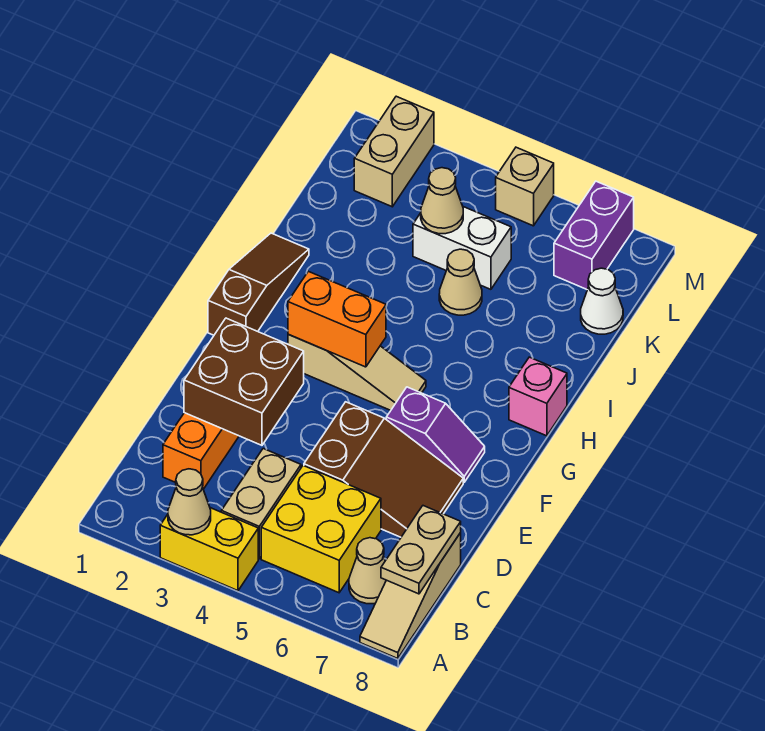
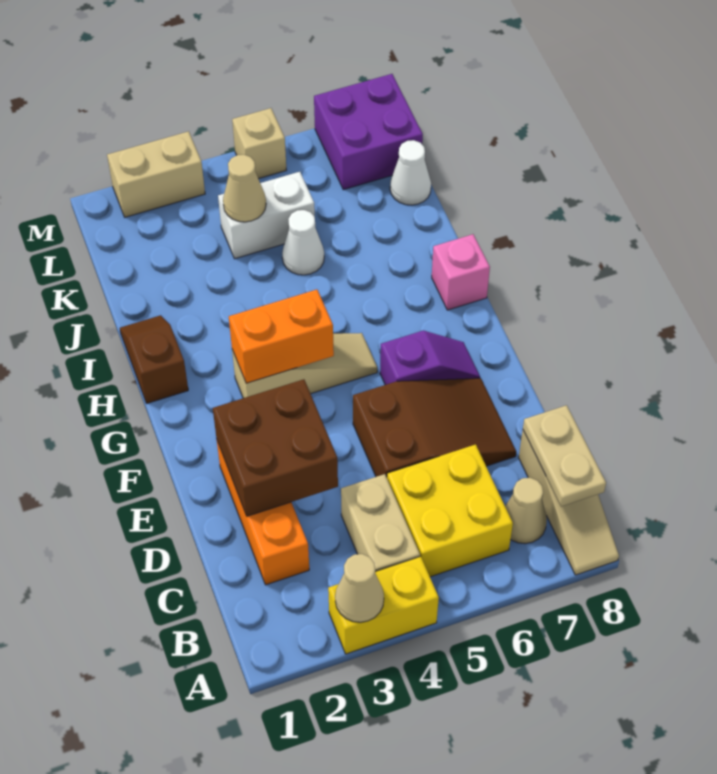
brown 1x3 slope [208,233,309,335] -> brown 1x2 slope [120,315,188,403]
tan 1x1 cone [439,249,482,315] -> white 1x1 cone [282,210,324,275]
tan 1x2 brick [354,96,434,207] -> tan 1x2 brick turned to [107,131,205,217]
purple 1x2 brick [554,181,634,290] -> purple 2x2 brick [314,74,423,190]

